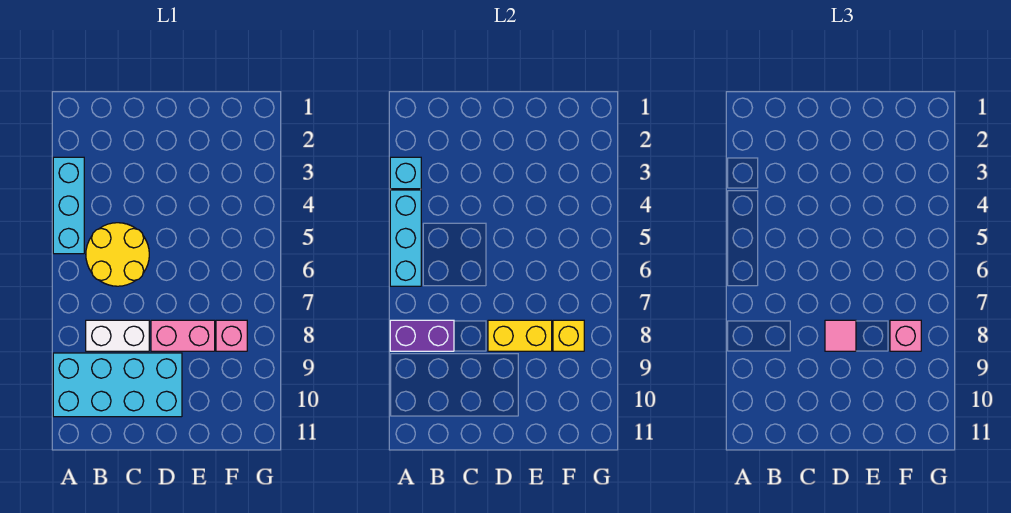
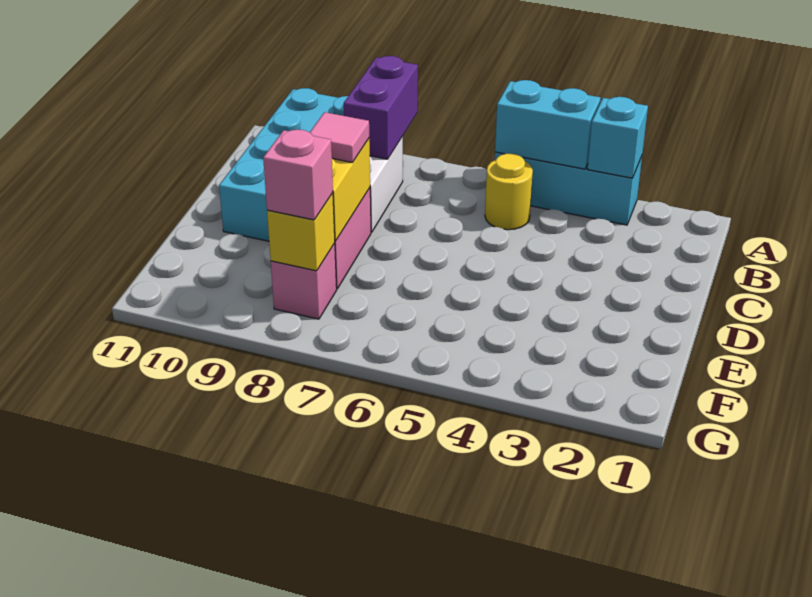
cyan 1x3 brick [390,190,421,286] -> cyan 1x2 brick [495,80,600,169]
yellow 2x2 round brick [86,223,149,286] -> yellow 1x1 round brick [485,153,533,230]

